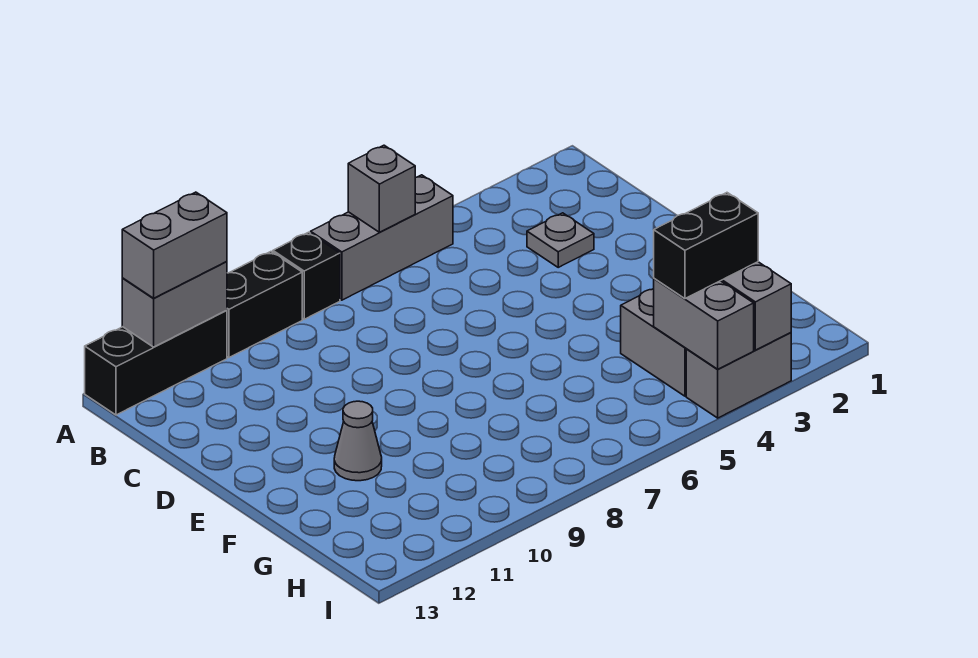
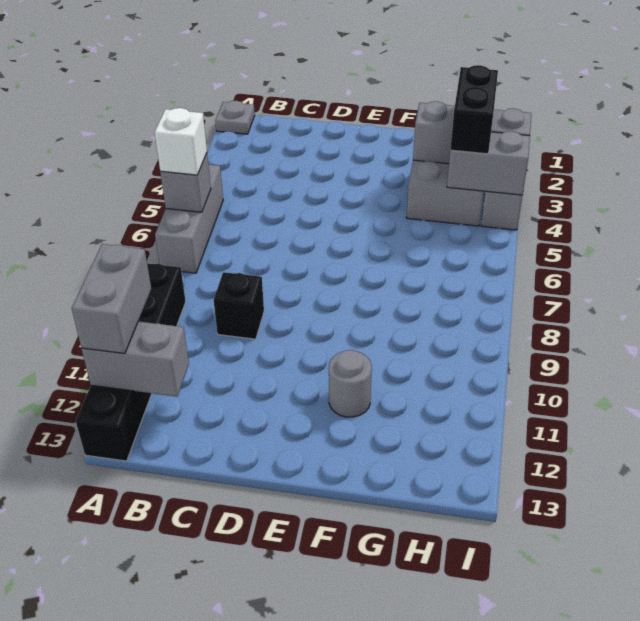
none -> white 1x1 brick [155,108,207,175]
black 1x1 brick [273,232,340,319] -> black 1x1 brick moved to [214,272,264,339]
grey 1x2 brick [122,261,227,347] -> grey 1x2 brick turned to [82,321,189,397]
grey 1x1 plate [527,213,594,267] -> grey 1x1 plate moved to [215,101,255,134]
grey 1x1 cone [334,401,382,481] -> grey 1x1 round brick [329,350,372,417]

